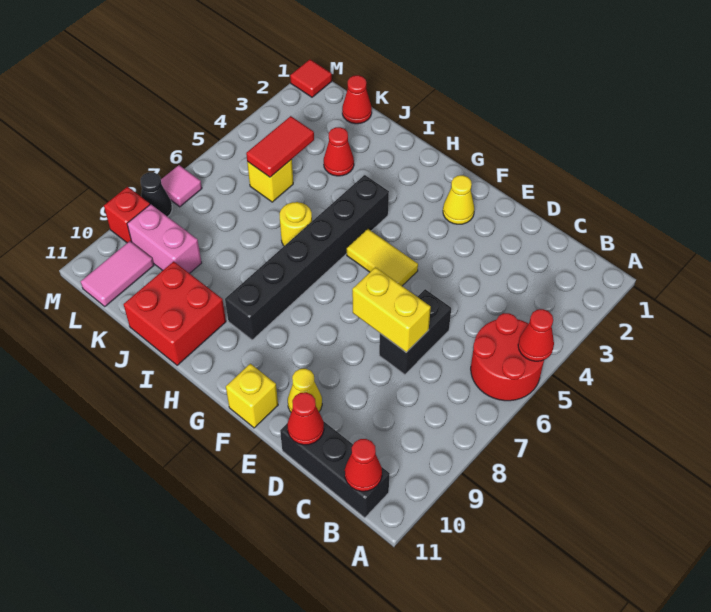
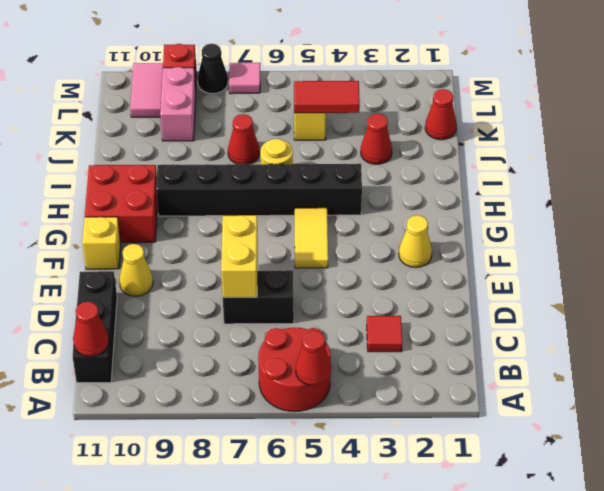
red 1x1 cone [287,392,324,445] -> red 1x1 cone moved to [228,114,260,164]
red 2x2 brick [124,262,226,365] -> red 2x2 brick moved to [85,165,157,242]
pink 1x2 tile [81,241,154,306] -> pink 1x2 tile turned to [130,63,163,117]
red 1x1 tile [290,60,332,97] -> red 1x1 tile moved to [367,316,402,352]

